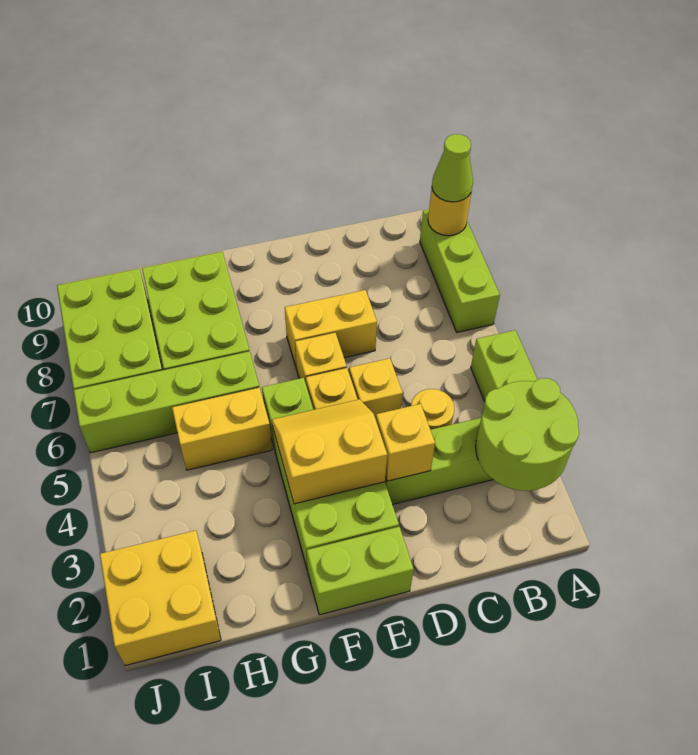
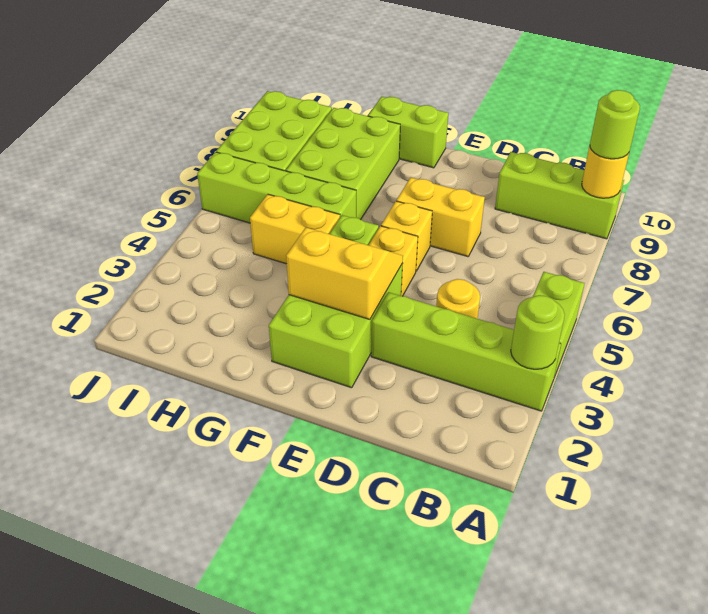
lime 2x2 round brick [476,378,579,491] -> lime 1x1 round brick [511,295,565,369]
lime 1x3 brick [420,210,500,332] -> lime 1x3 brick turned to [495,152,624,239]
lime 1x1 cone [432,134,473,202] -> lime 1x1 round brick [590,90,640,159]
yellow 1x1 brick [376,404,435,481] -> none
yellow 1x1 brick [349,358,403,419] -> none
lime 1x2 brick [307,527,414,615] -> lime 1x2 brick moved to [368,97,448,168]
yellow 2x2 brick [100,530,221,666] -> none

